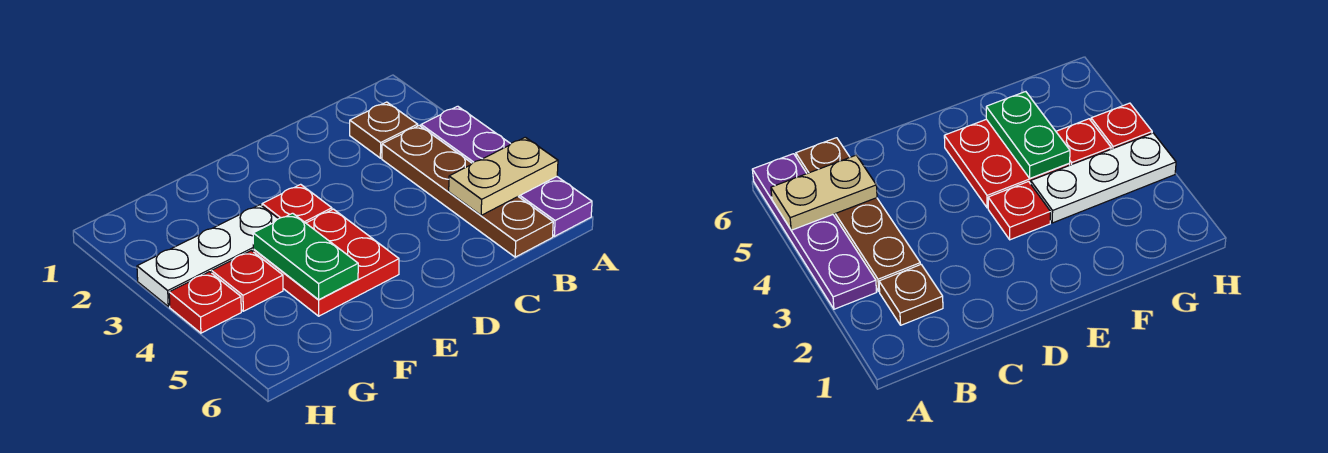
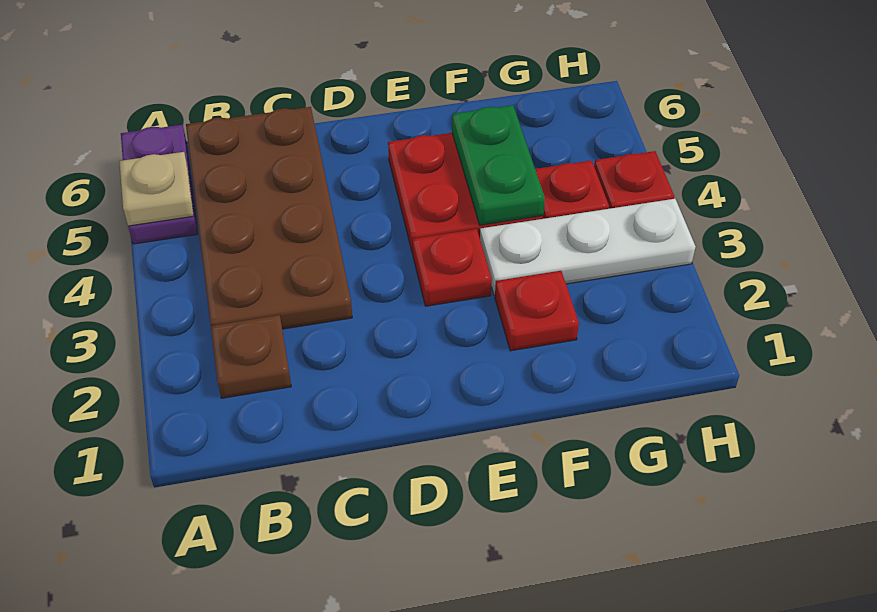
purple 1x4 plate [421,106,592,236] -> purple 1x2 plate [121,125,197,244]
tan 1x2 plate [449,137,558,215] -> tan 1x1 plate [119,152,194,226]
brown 1x4 plate [382,125,553,257] -> brown 2x4 plate [186,107,352,329]
none -> red 1x1 plate [495,271,579,351]

